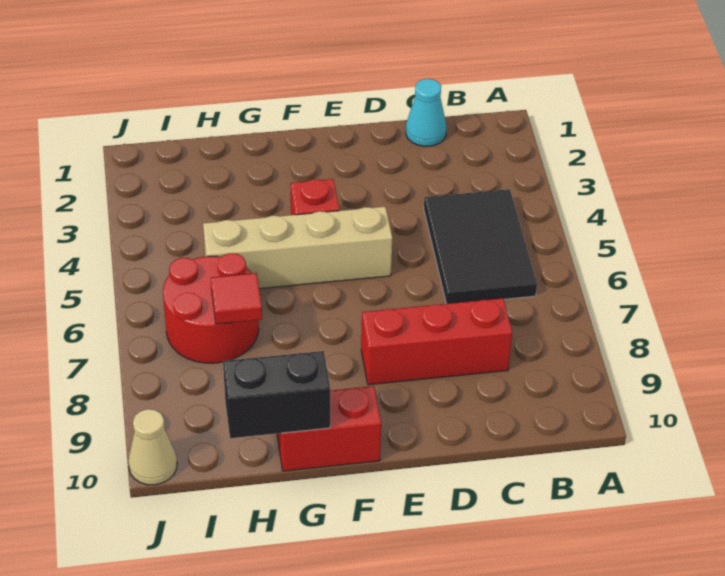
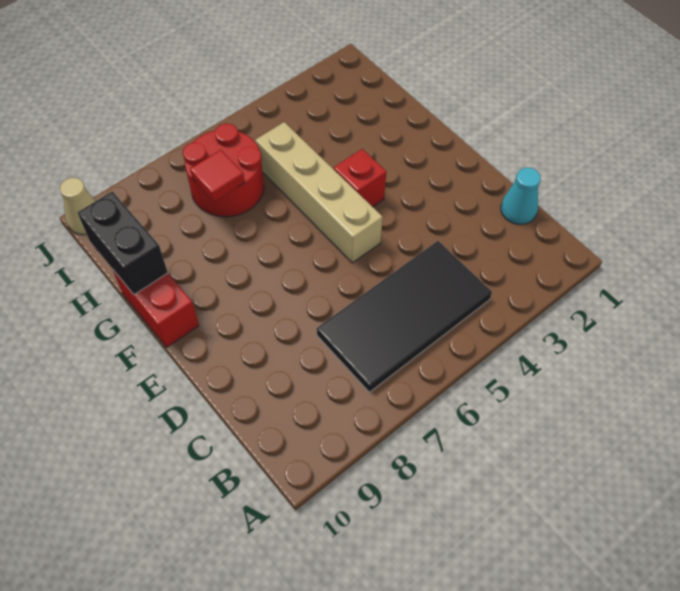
black 2x3 tile [424,189,537,304] -> black 2x4 tile [317,241,492,392]
red 1x3 brick [361,298,512,385] -> none

